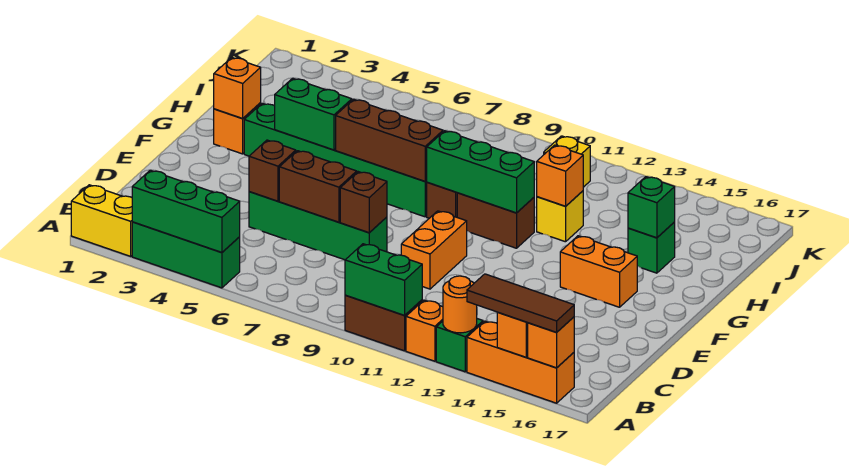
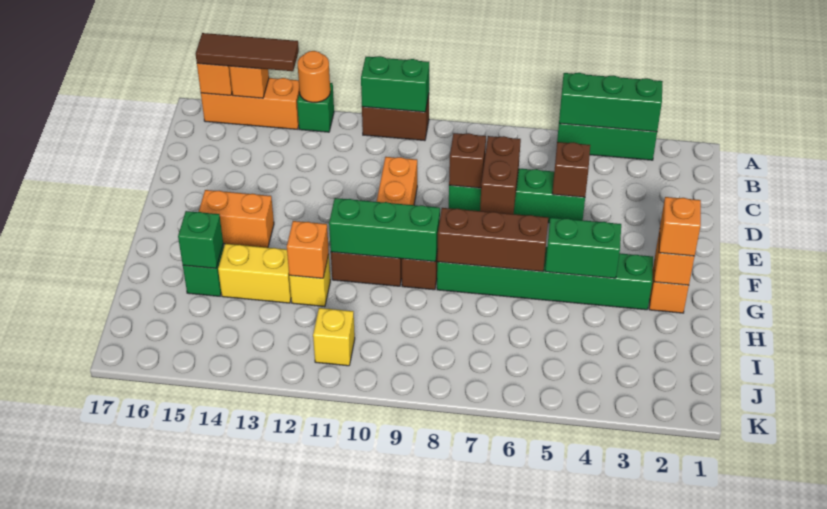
yellow 1x2 brick [71,185,132,256] -> yellow 1x2 brick moved to [218,244,291,303]
orange 1x1 brick [406,300,443,361] -> orange 1x1 brick moved to [659,197,701,256]
brown 1x2 brick [279,151,357,222] -> brown 1x2 brick turned to [480,136,521,214]

